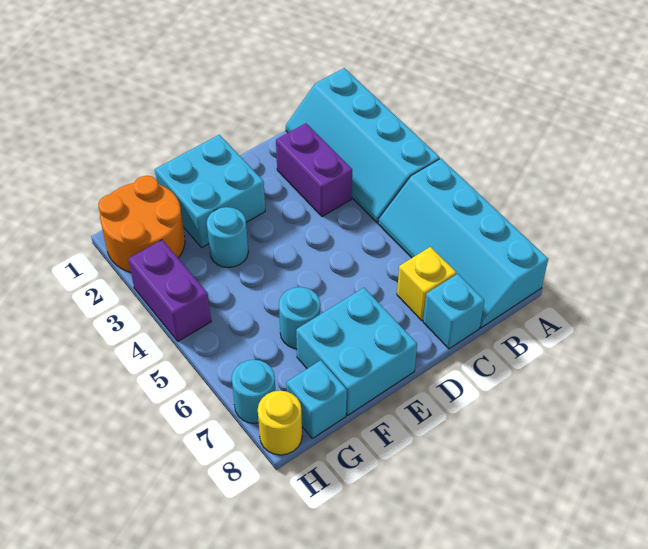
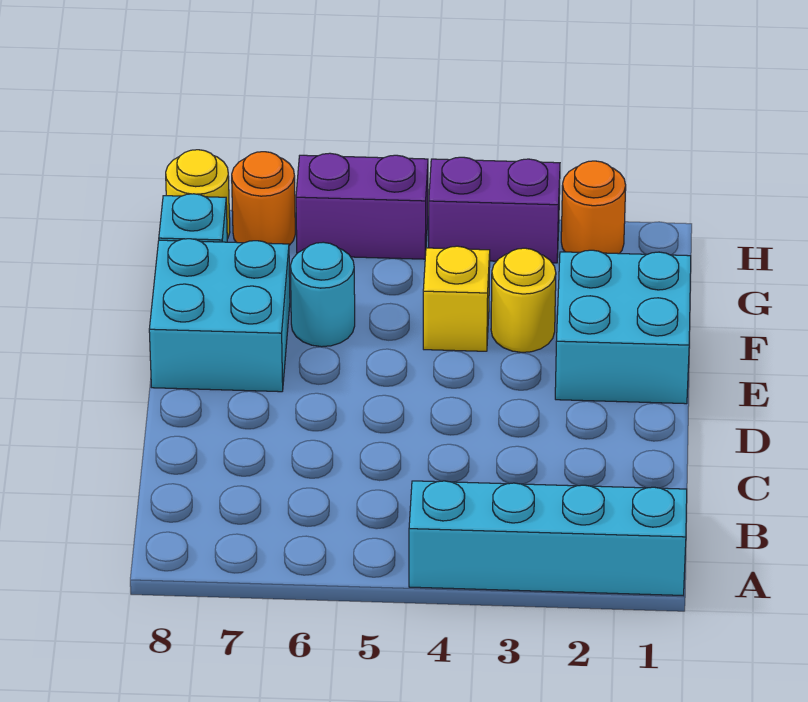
cyan 2x4 slope [378,159,548,328] -> none
purple 1x2 brick [276,123,352,217] -> purple 1x2 brick moved to [296,153,428,259]
yellow 1x1 brick [397,247,456,321] -> yellow 1x1 brick moved to [423,246,490,351]
cyan 1x1 brick [423,274,484,349] -> none
cyan 1x1 round brick [207,207,248,268] -> yellow 1x1 round brick [491,248,556,352]
orange 2x2 round brick [98,176,185,272] -> orange 1x1 round brick [561,161,626,254]
cyan 1x1 round brick [232,360,275,423] -> orange 1x1 round brick [232,152,295,245]

